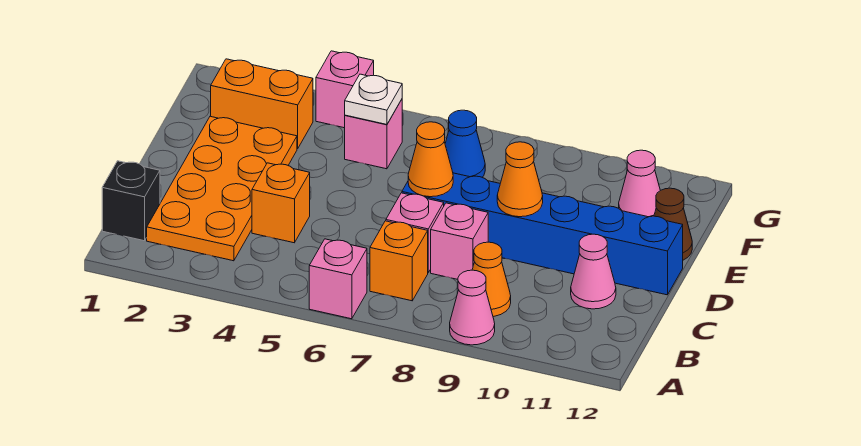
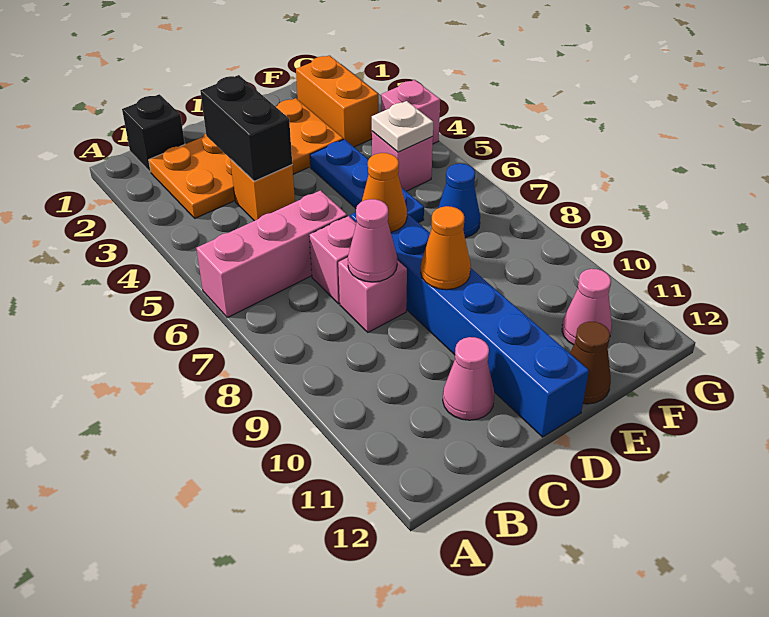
pink 1x1 brick [309,239,367,319] -> pink 1x3 brick [196,190,347,318]
pink 1x1 cone [450,270,495,345] -> pink 1x1 cone moved to [348,199,397,282]
orange 1x1 brick [370,221,428,301] -> none
orange 1x1 cone [472,242,511,317] -> none
none -> black 1x2 brick [200,75,292,181]
none -> blue 1x3 plate [310,139,424,223]

